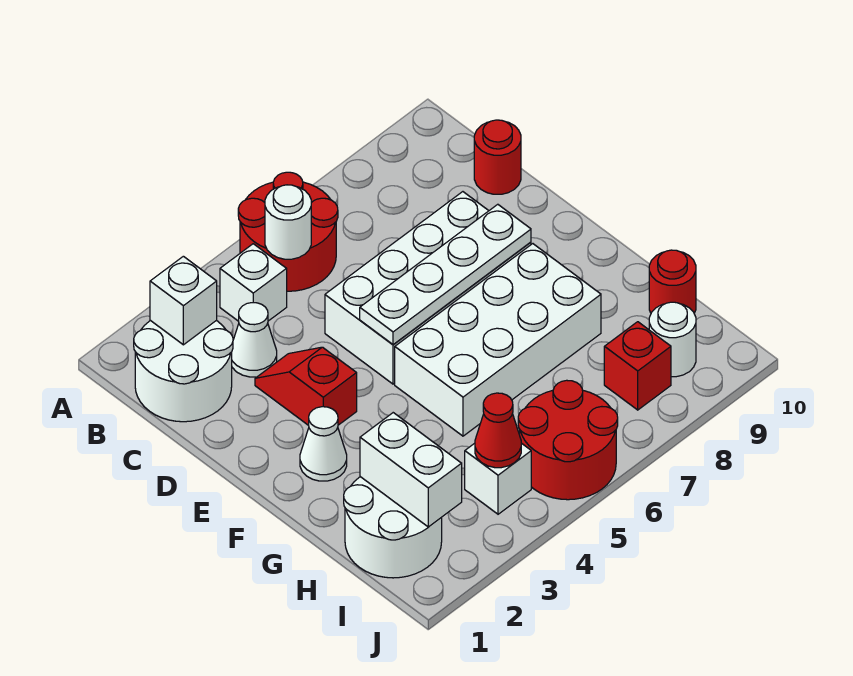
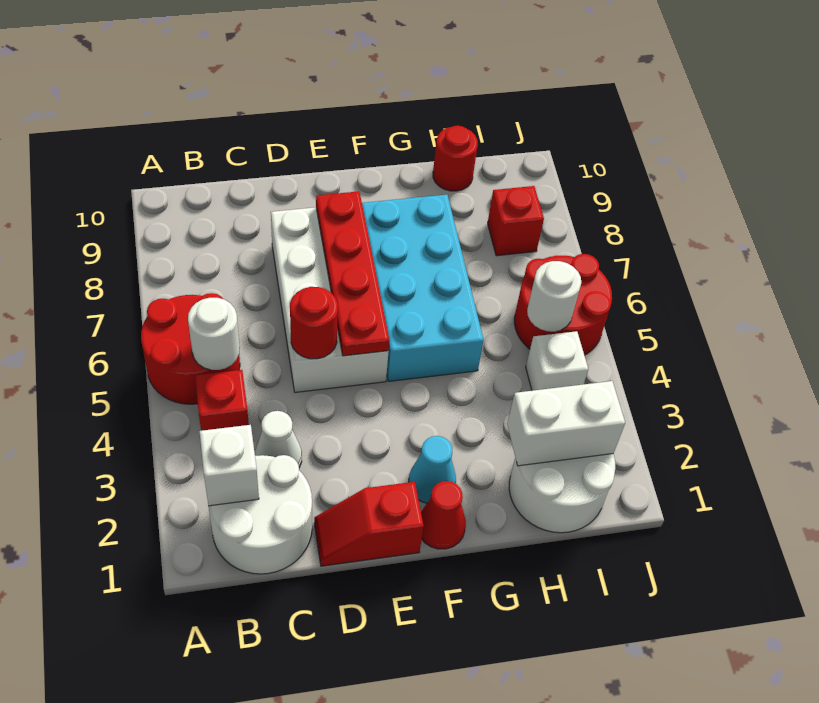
white 1x1 brick [220,244,287,321] -> red 1x1 brick [195,370,249,431]
red 1x1 round brick [474,120,521,194] -> red 1x1 round brick moved to [290,287,338,359]
red 1x2 slope [255,347,357,426] -> red 1x2 slope moved to [314,482,424,566]
white 1x4 plate [360,204,531,345] -> red 1x4 plate [316,191,389,356]
white 1x1 cone [300,407,347,481] -> cyan 1x1 cone [409,436,456,503]
white 2x4 brick [395,244,601,436] -> cyan 2x4 brick [362,195,484,381]
red 1x1 cone [475,393,521,468] -> red 1x1 cone moved to [421,481,466,549]
white 1x1 round brick [649,302,696,377] -> white 1x1 round brick moved to [527,261,581,332]

